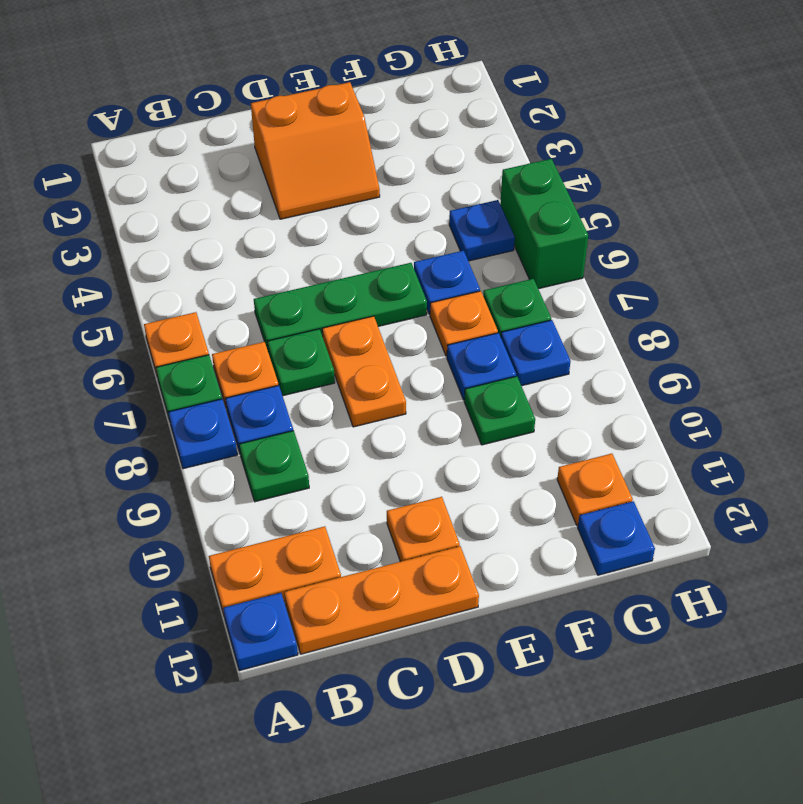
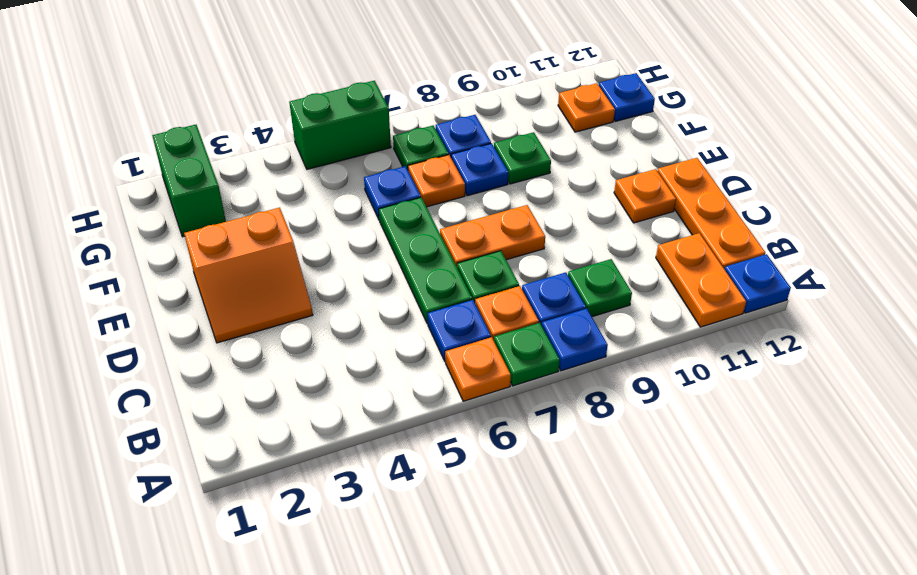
orange 2x2 slope [251,82,380,219] -> orange 2x2 slope turned to [184,208,313,343]
none -> green 1x2 brick [152,125,226,237]
blue 1x1 plate [449,200,515,261] -> blue 1x1 plate moved to [428,300,491,361]

